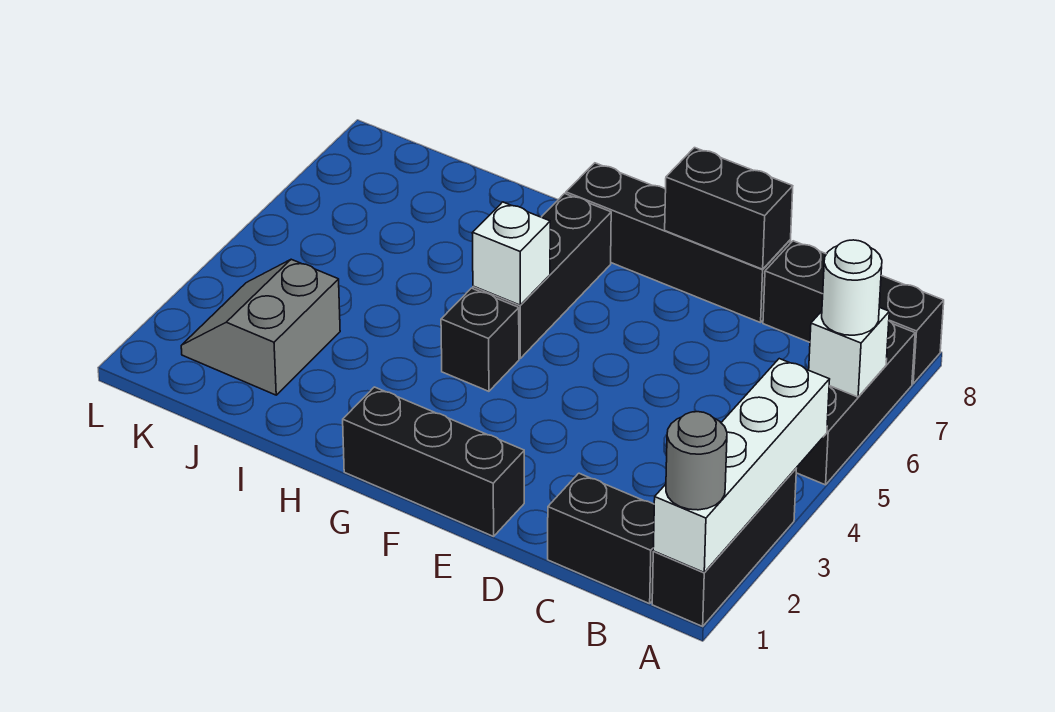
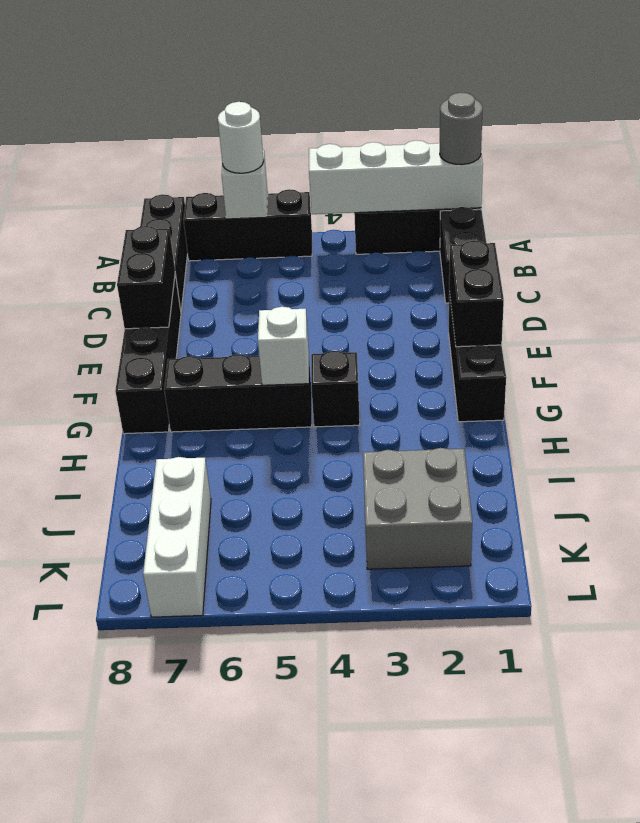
none -> black 1x2 brick [449,241,504,347]
grey 2x2 slope [181,259,340,395] -> grey 2x2 brick [363,448,472,569]
none -> white 1x3 brick [143,457,211,617]

